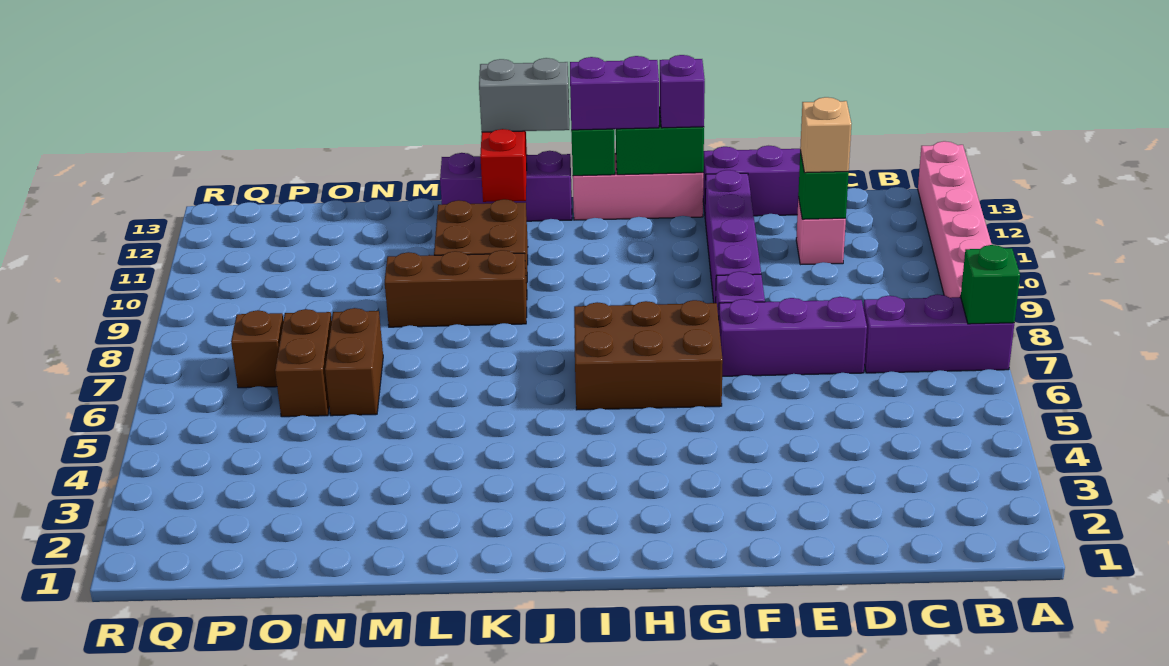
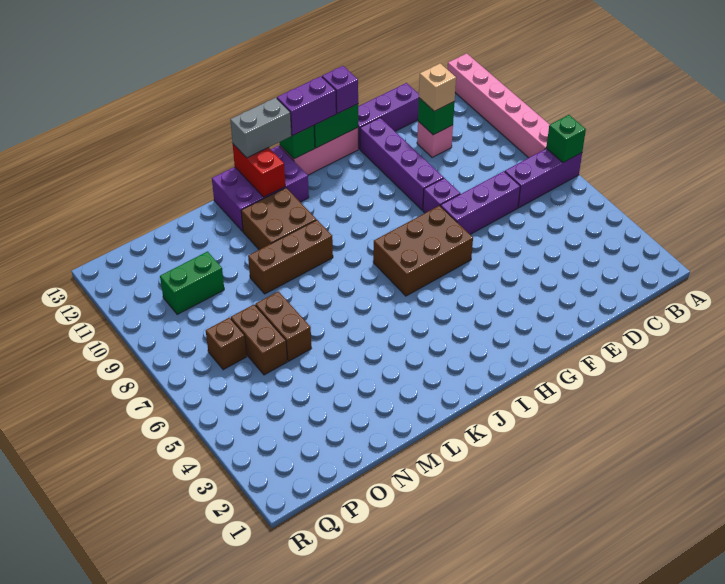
purple 1x3 brick [440,151,572,221] -> purple 2x3 brick [212,146,309,231]
none -> green 1x2 brick [160,251,224,314]

